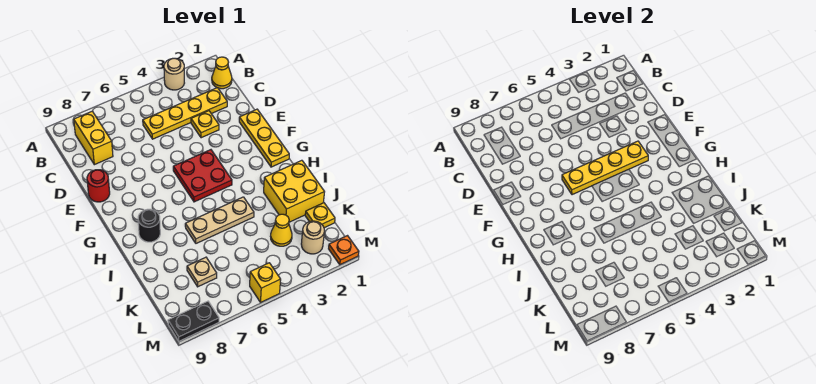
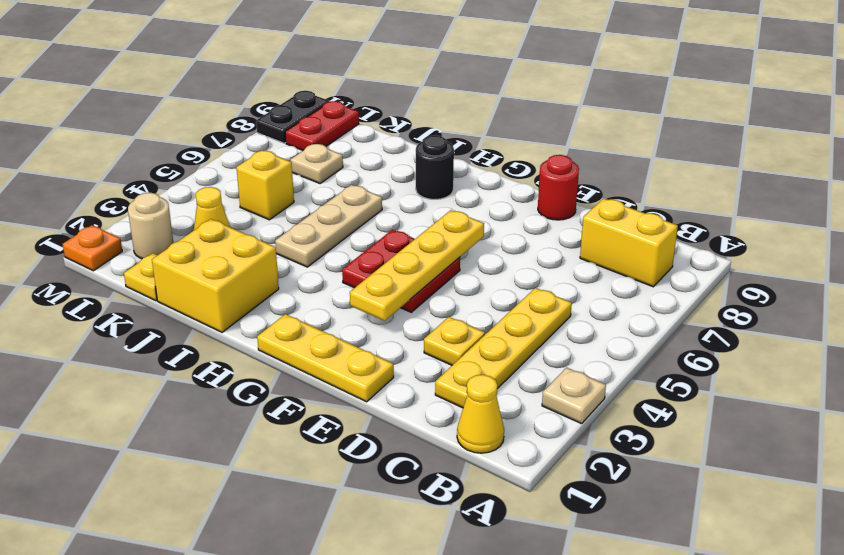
tan 1x1 round brick [164,58,184,90] -> tan 1x1 plate [542,368,606,424]
none -> red 1x2 plate [285,101,359,150]
yellow 1x1 brick [250,263,281,302] -> yellow 1x1 brick moved to [237,150,294,220]

